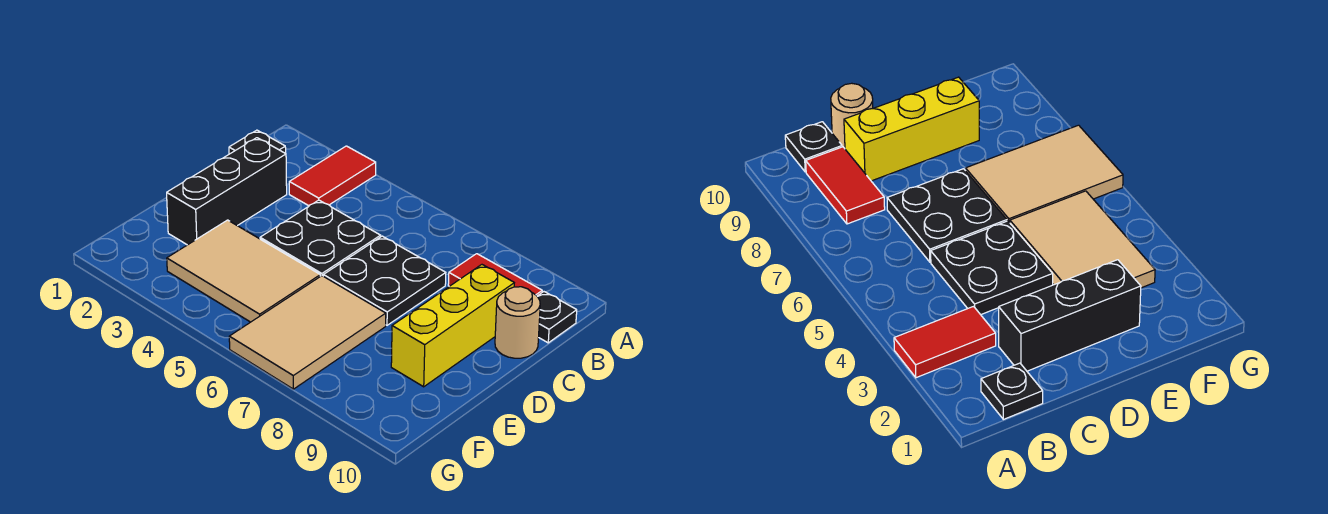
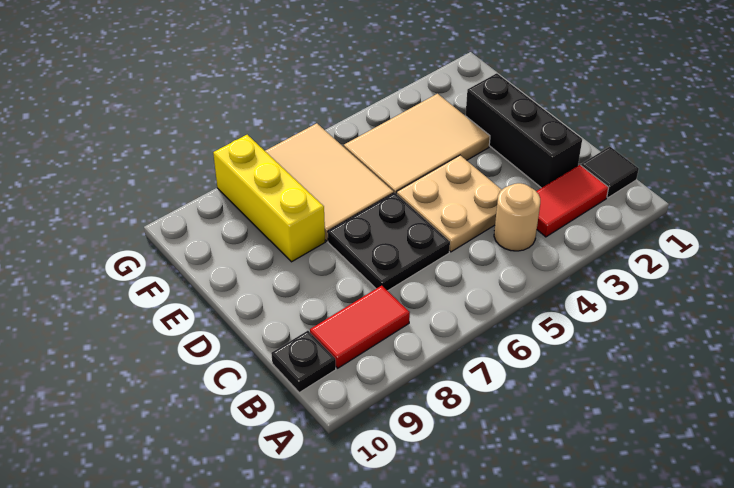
red 1x2 tile [289,146,376,206] -> red 1x2 tile turned to [536,165,609,237]
black 1x1 plate [229,130,286,154] -> black 1x1 tile [581,147,639,198]
black 2x2 plate [260,200,381,276] -> tan 2x2 plate [396,155,502,252]
yellow 1x3 brick [391,265,514,387] -> yellow 1x3 brick moved to [213,135,325,262]
tan 1x1 round brick [495,287,540,358] -> tan 1x1 round brick moved to [494,183,540,251]

